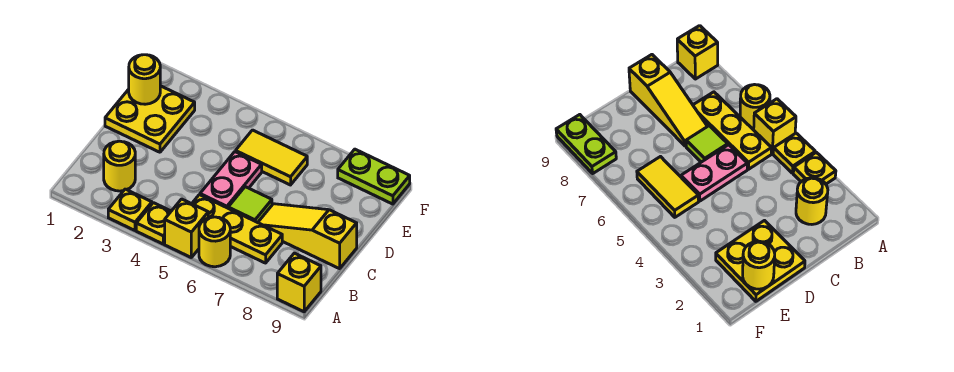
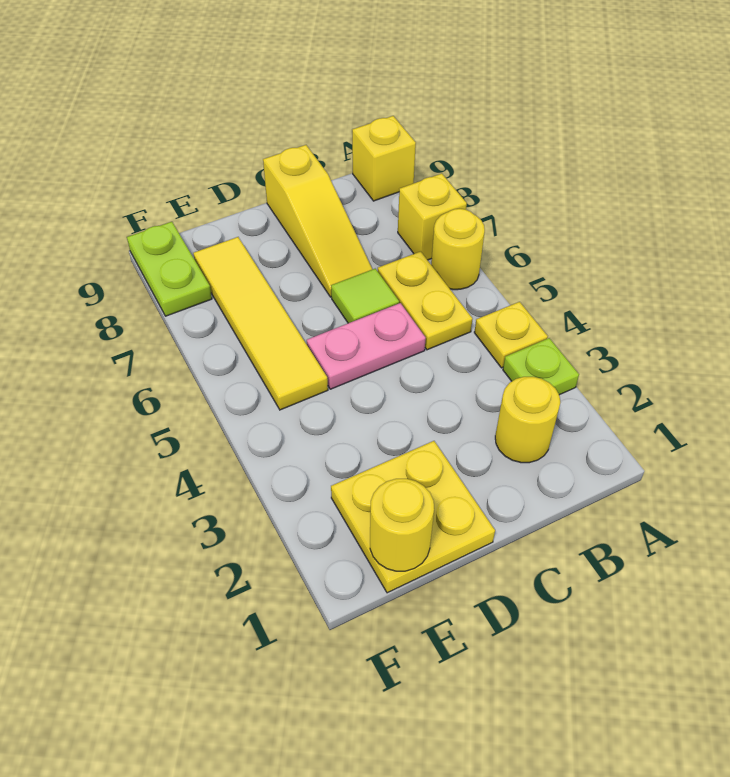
yellow 1x1 plate [108,189,152,230] -> lime 1x1 plate [503,338,579,395]
yellow 1x1 brick [165,199,208,257] -> yellow 1x1 brick moved to [398,173,467,260]
yellow 1x3 plate [192,195,282,263] -> yellow 1x2 plate [378,251,472,350]
yellow 1x2 tile [236,130,307,185] -> yellow 1x4 tile [193,237,328,410]

